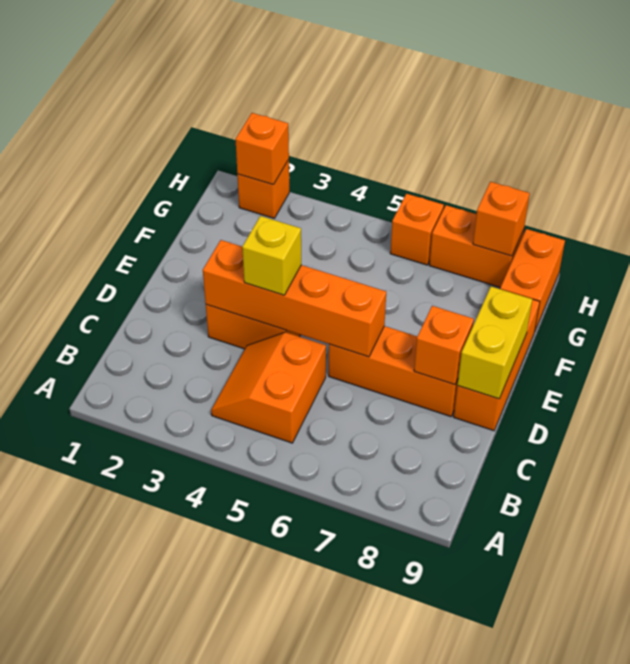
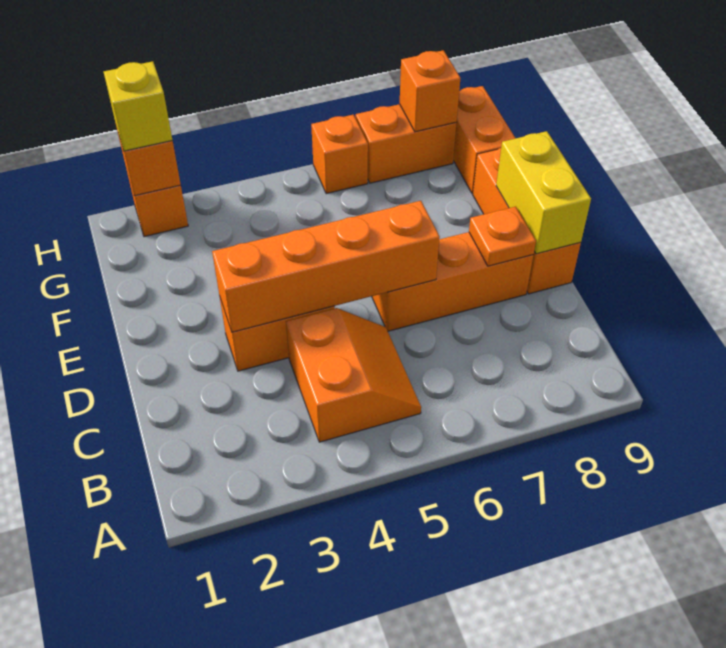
orange 2x2 slope [211,332,326,443] -> orange 2x2 slope turned to [286,308,421,442]
yellow 1x1 brick [242,216,301,295] -> yellow 1x1 brick moved to [104,61,173,151]
orange 1x1 brick [414,306,474,385] -> orange 1x1 plate [469,207,536,266]

